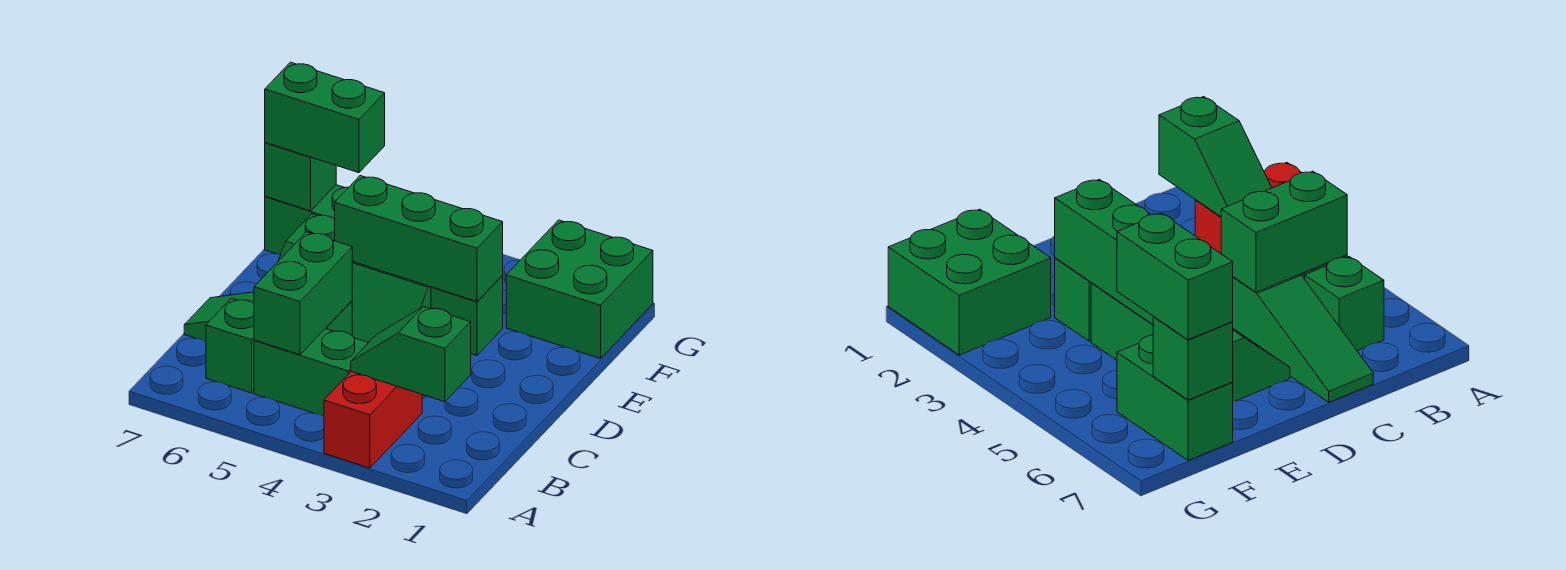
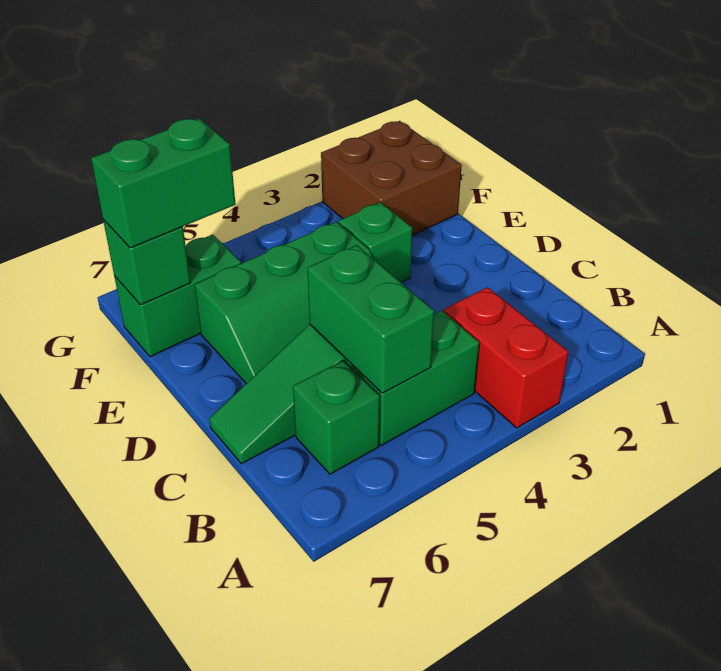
green 1x2 slope [351,307,471,402] -> none
green 1x3 brick [335,176,503,302] -> none
green 2x2 brick [506,220,653,359] -> brown 2x2 brick [321,121,462,235]

